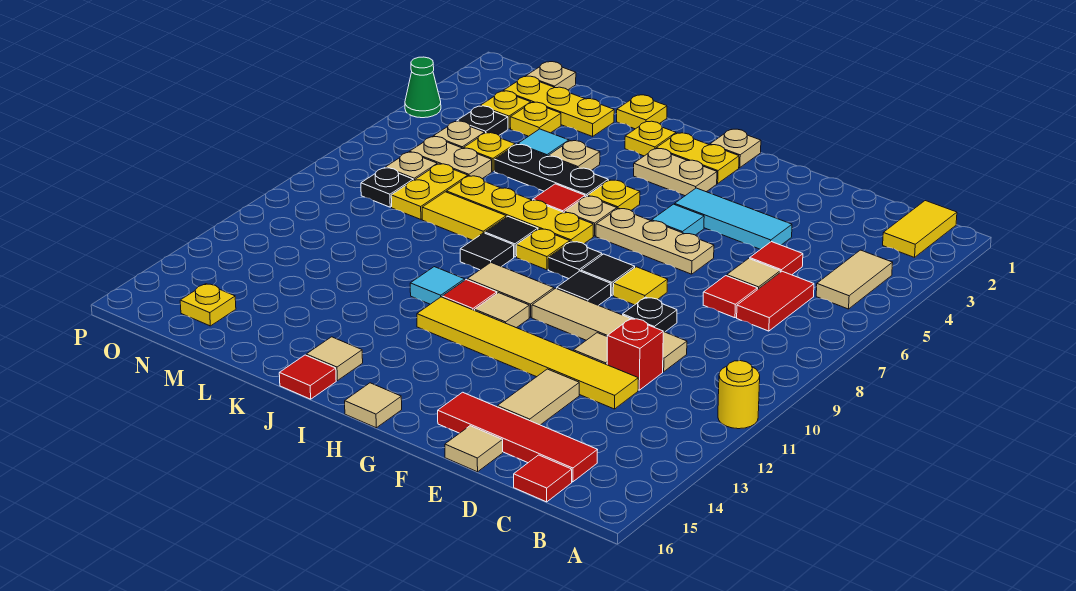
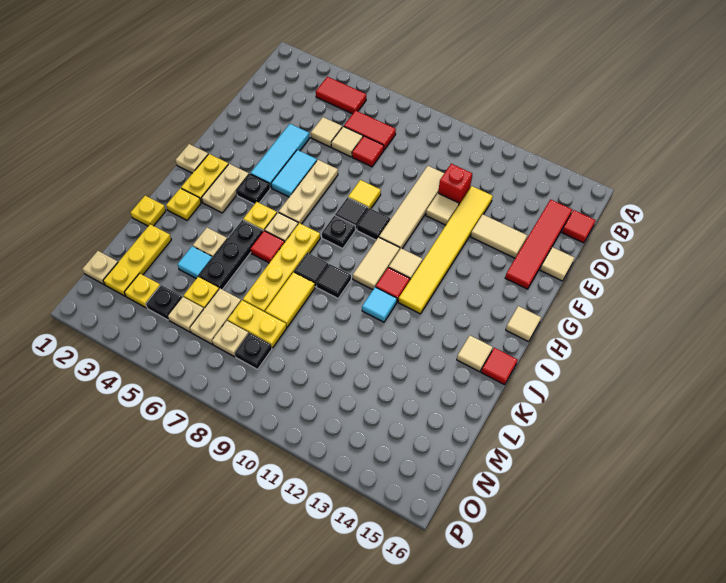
yellow 1x1 round brick [718,361,760,429] -> none
yellow 1x2 tile [883,201,957,257] -> none
tan 1x2 tile [816,250,893,309] -> red 1x2 tile [316,77,366,114]
red 1x1 tile [750,242,803,275] -> tan 1x1 tile [311,117,342,147]
black 1x1 plate [623,297,677,332] -> black 1x1 plate moved to [237,174,270,204]
cyan 1x1 tile [652,204,704,235] -> cyan 1x2 tile [271,150,317,197]
yellow 1x1 plate [516,229,570,270] -> none
yellow 1x1 plate [510,102,561,136] -> none
yellow 1x1 plate [180,284,236,326] -> none
green 1x1 cone [405,57,441,118] -> none

